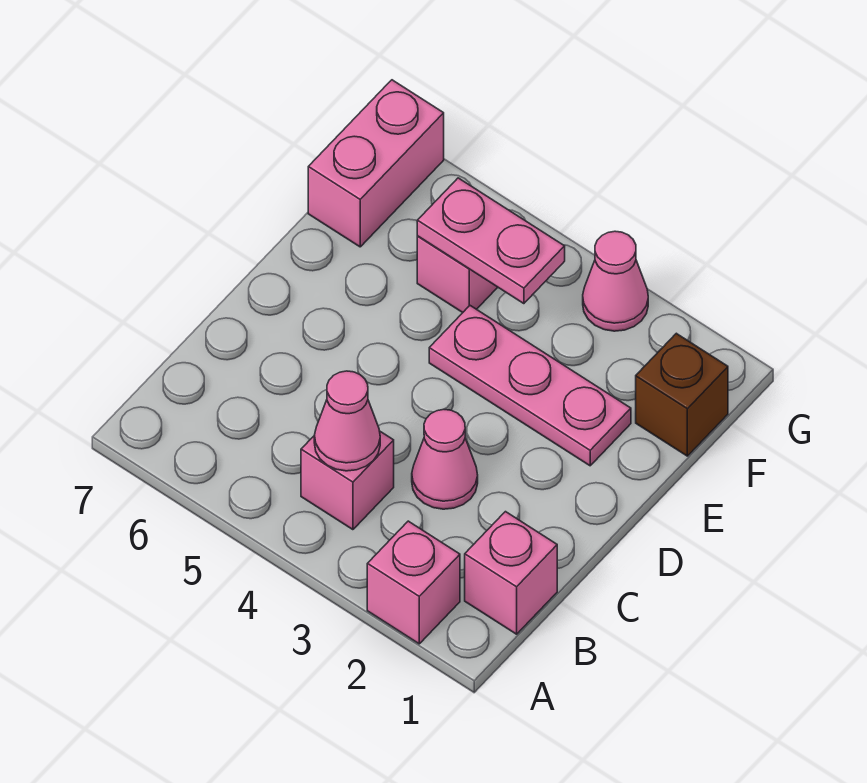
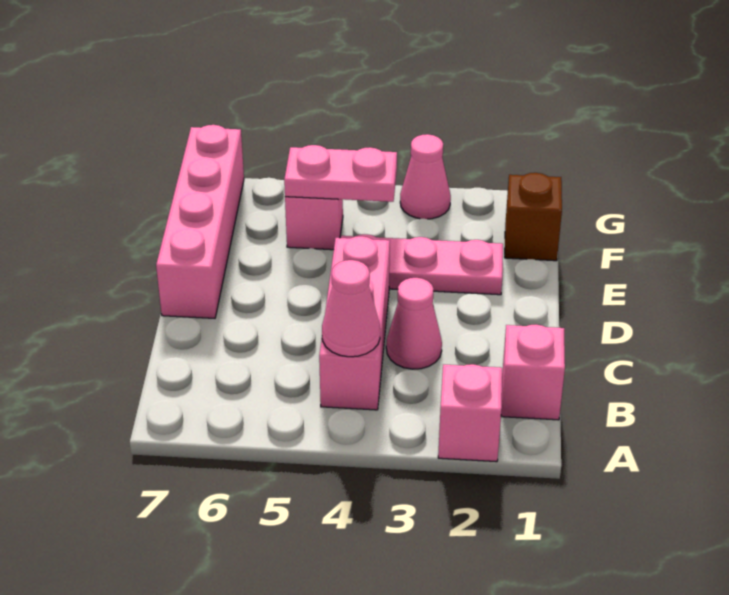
pink 1x1 brick [301,432,394,530] -> pink 1x3 brick [319,236,390,410]
pink 1x2 brick [308,80,444,247] -> pink 1x4 brick [156,125,244,318]

